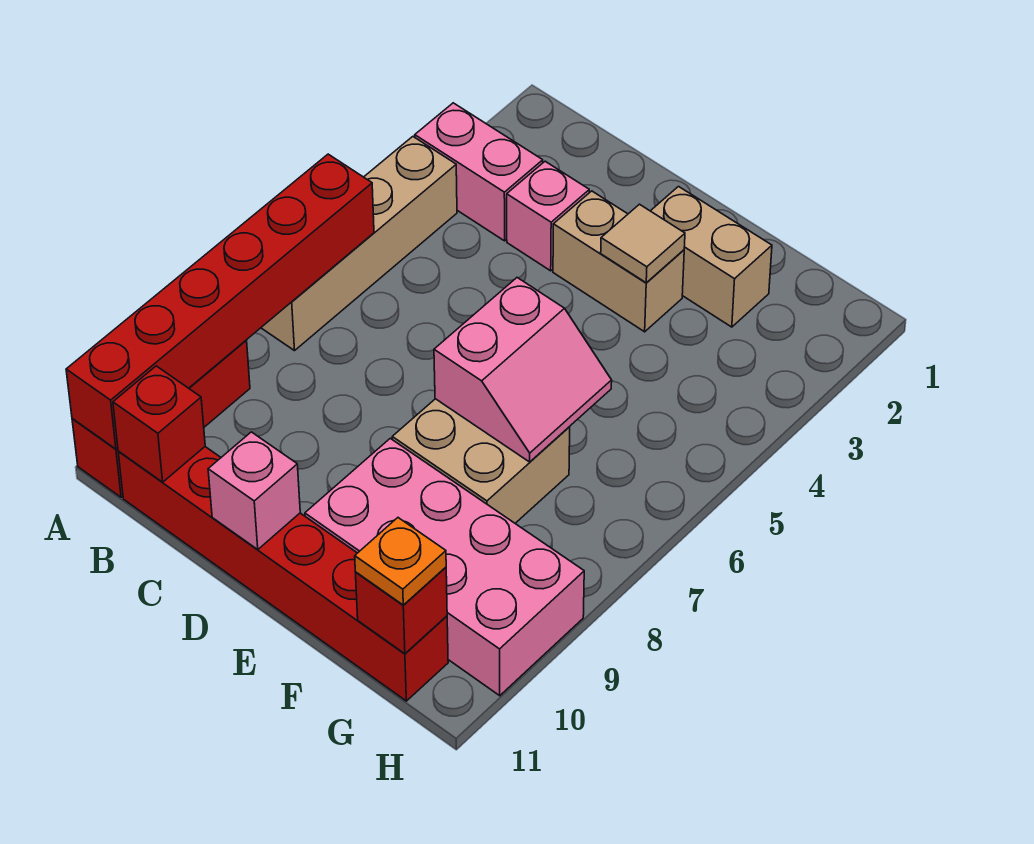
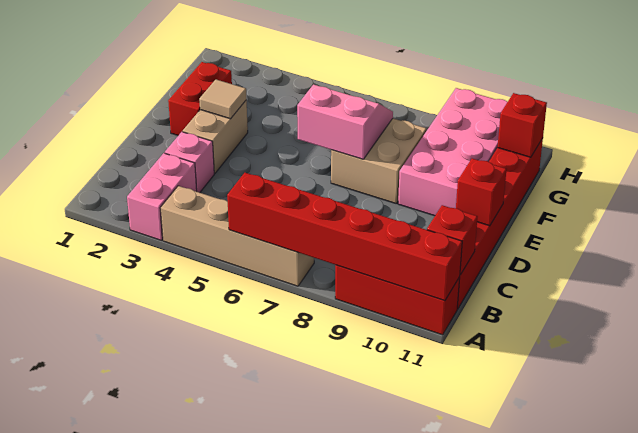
pink 1x1 brick [208,432,300,550] -> red 1x1 brick [456,158,507,226]
tan 1x2 brick [651,187,772,327] -> red 1x2 brick [168,62,232,135]
orange 1x1 plate [355,518,446,605] -> none

